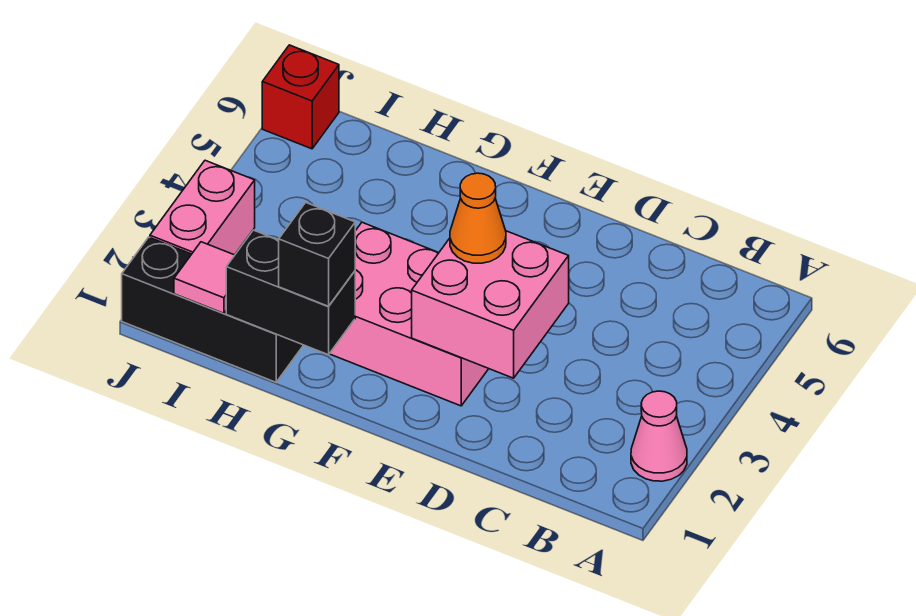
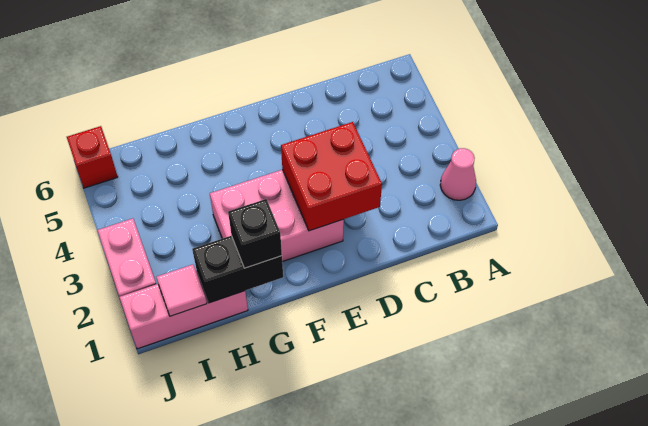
pink 2x2 brick [412,231,569,378] -> red 2x2 brick [281,122,382,231]
orange 1x1 cone [450,173,506,263] -> none
black 1x3 brick [122,237,303,382] -> pink 1x3 brick [120,271,248,349]

